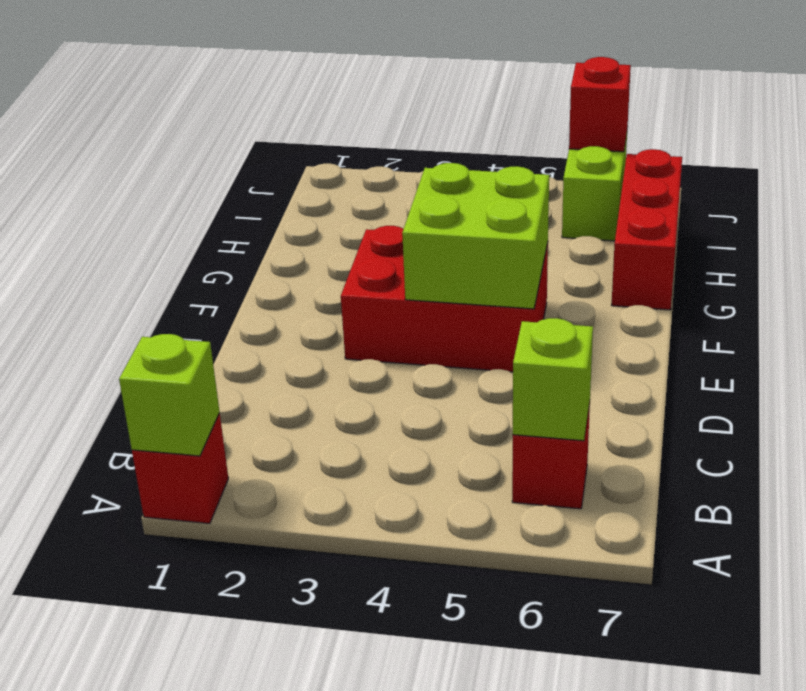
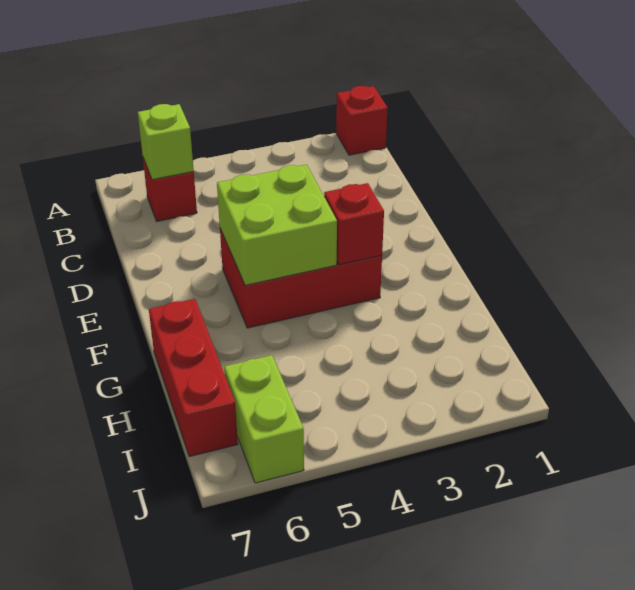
lime 1x1 brick [119,334,220,456] -> none
red 1x1 brick [569,57,631,152] -> red 1x1 brick moved to [324,183,384,265]

